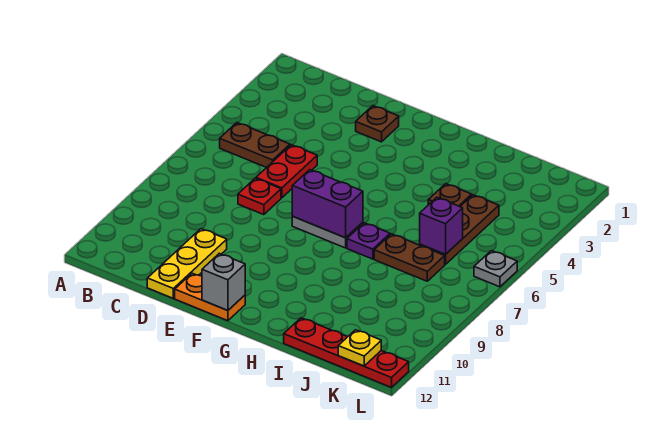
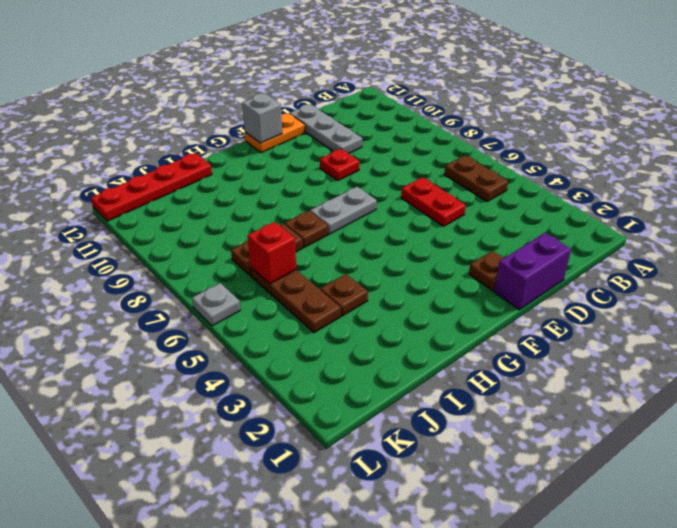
brown 1x2 plate [220,123,290,168] -> brown 1x2 plate turned to [444,155,508,202]
red 1x1 plate [238,178,281,215] -> red 1x1 plate moved to [320,149,359,180]
yellow 1x3 plate [147,229,227,298] -> grey 1x3 plate [290,104,362,154]
purple 1x2 brick [292,170,363,238] -> purple 1x2 brick moved to [494,233,571,310]
purple 1x1 plate [347,223,390,259] -> brown 1x1 plate [285,211,328,247]
purple 1x1 brick [420,197,463,254] -> red 1x1 brick [248,222,296,284]
yellow 1x1 plate [338,330,381,366] -> none

